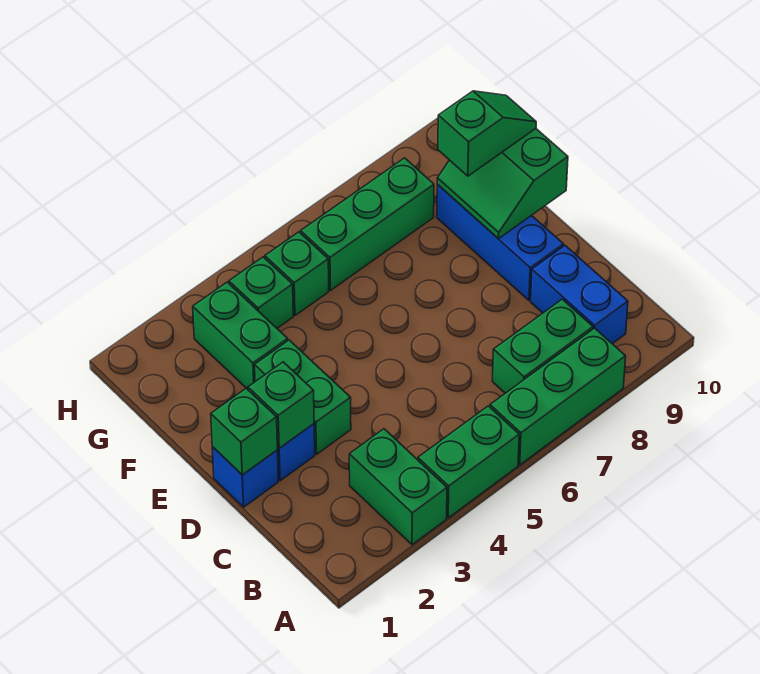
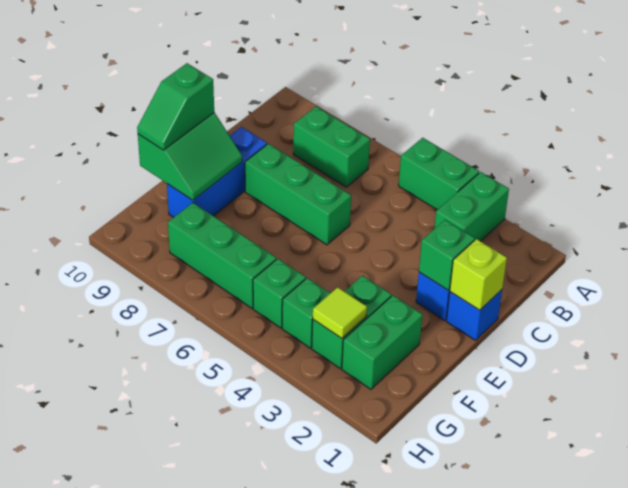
green 1x3 brick [490,328,626,465] -> green 1x3 brick moved to [245,144,351,245]
blue 1x2 brick [531,246,628,344] -> none
green 1x1 brick [211,388,278,475] -> lime 1x1 brick [450,239,507,310]
green 1x2 brick [255,340,351,454] -> green 1x2 brick moved to [342,295,422,389]
green 1x2 slope [438,91,536,176] -> green 1x2 slope turned to [137,63,214,150]
none -> lime 1x1 tile [313,287,367,338]

